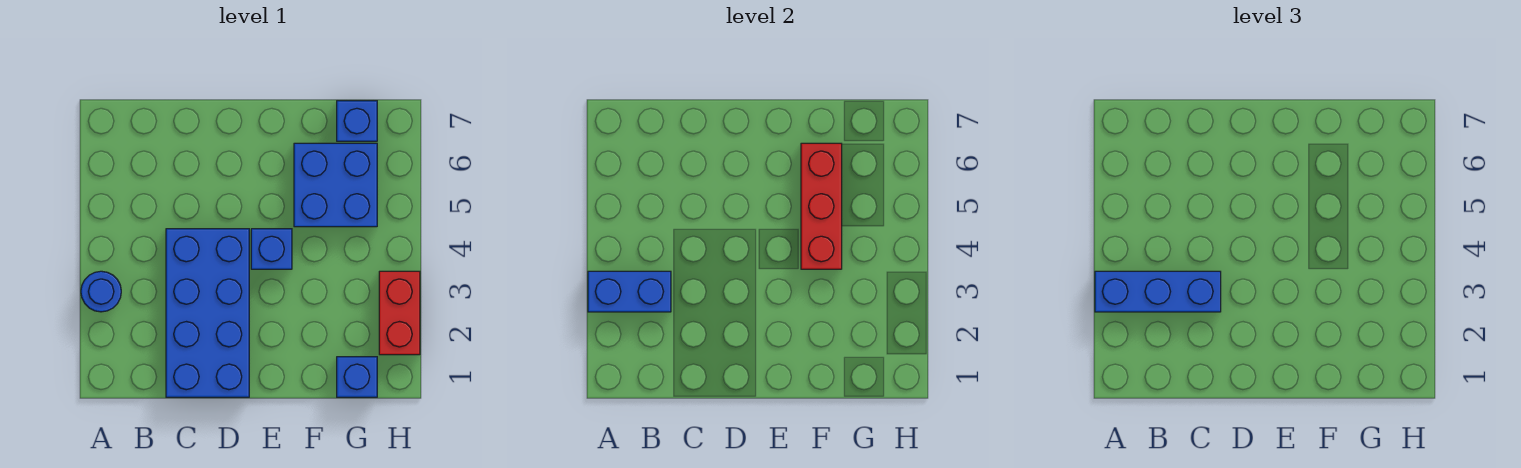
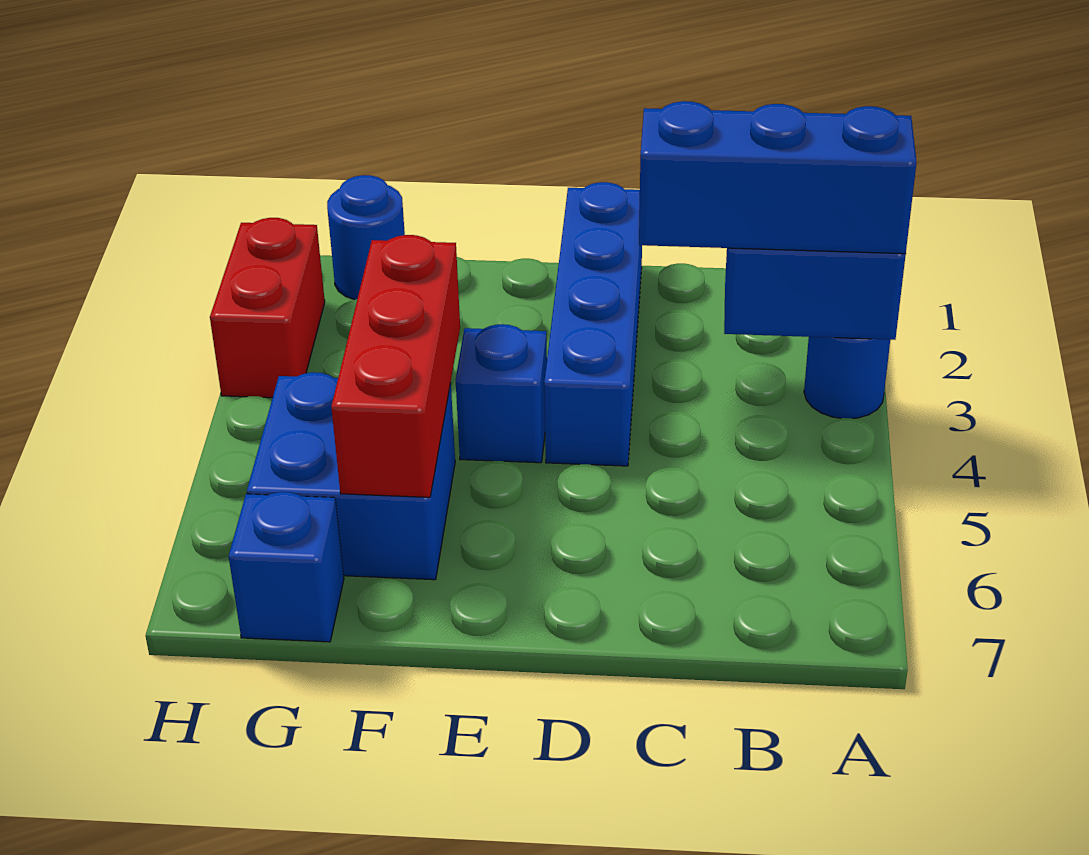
blue 2x4 brick [166,229,249,397] -> blue 1x4 brick [544,182,642,466]
blue 1x1 brick [337,357,377,397] -> blue 1x1 round brick [327,175,405,300]

